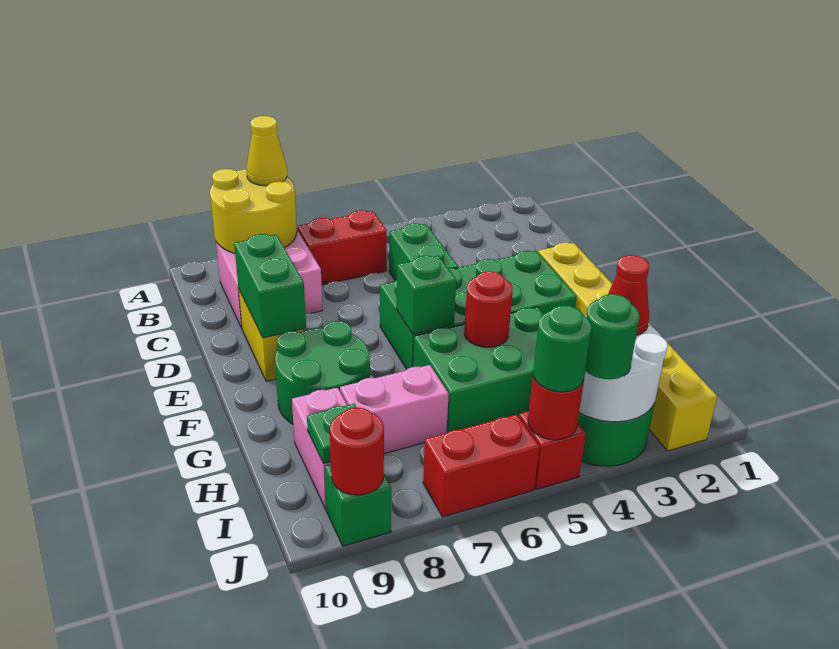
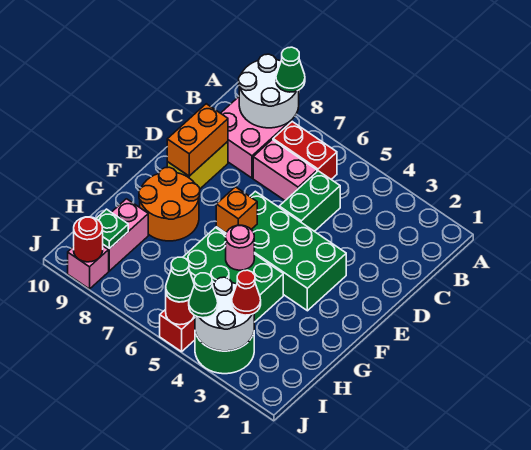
yellow 2x2 round brick [210,169,297,253] -> white 2x2 round brick [239,54,299,128]
yellow 1x1 cone [246,116,287,186] -> green 1x1 cone [276,47,305,92]
green 1x2 brick [234,234,306,338] -> orange 1x2 brick [167,104,228,176]
yellow 1x6 brick [538,243,717,451] -> none
green 1x1 brick [396,255,456,334] -> orange 1x1 brick [216,187,257,233]
green 2x2 round brick [275,321,370,424] -> orange 2x2 round brick [139,167,200,241]
red 1x1 round brick [464,271,513,347] -> pink 1x1 round brick [226,225,254,270]
pink 1x2 brick [340,365,449,454] -> pink 1x2 brick moved to [253,140,317,200]
green 1x1 round brick [585,294,640,379] -> green 1x1 cone [189,273,218,318]
green 1x1 round brick [533,305,592,392] -> green 1x1 cone [166,257,194,302]
red 1x2 brick [423,414,540,517] -> none
green 1x1 brick [324,464,391,546] -> pink 1x1 brick [68,246,109,289]

